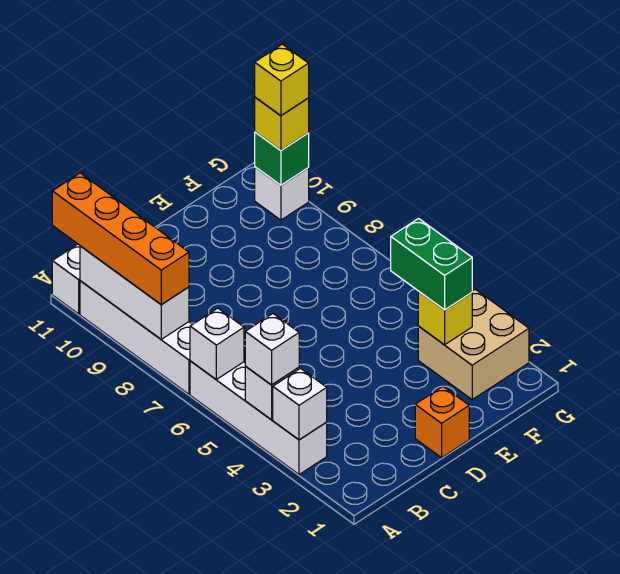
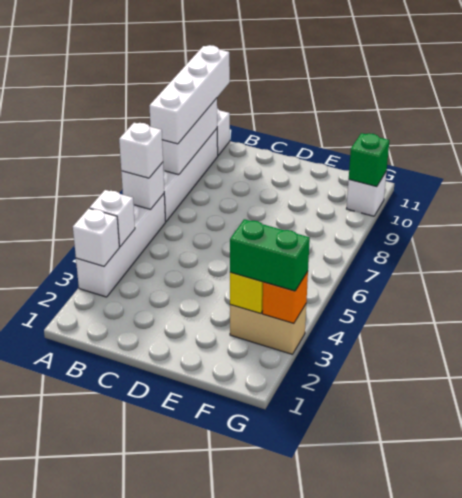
white 1x1 brick [245,314,299,385] -> white 1x1 brick moved to [119,123,163,178]
orange 1x4 brick [52,173,189,305] -> white 1x4 brick [149,45,230,144]
orange 1x1 brick [415,386,469,458] -> orange 1x1 brick moved to [262,272,308,324]
tan 2x2 brick [418,289,529,400] -> tan 1x2 brick [230,304,306,354]
green 1x2 brick [391,219,472,310] -> green 1x2 brick turned to [230,219,310,291]
yellow 1x1 brick [255,97,309,150] -> none
yellow 1x1 brick [255,44,309,116] -> none

